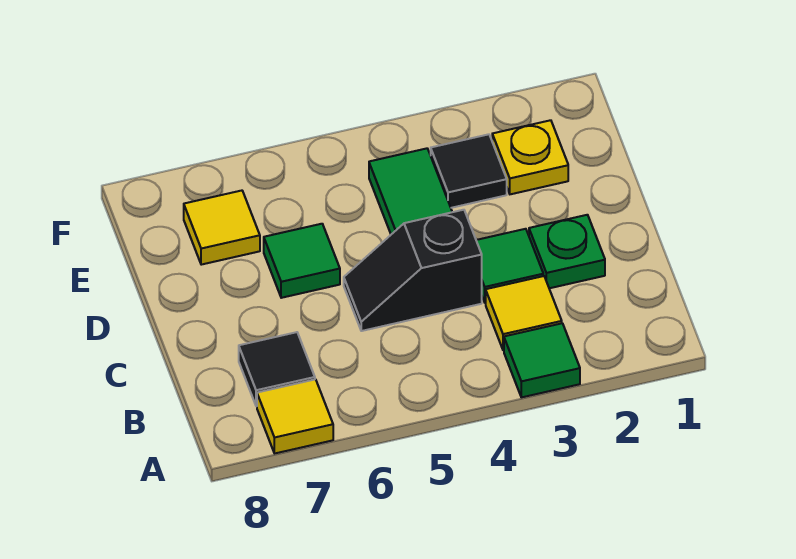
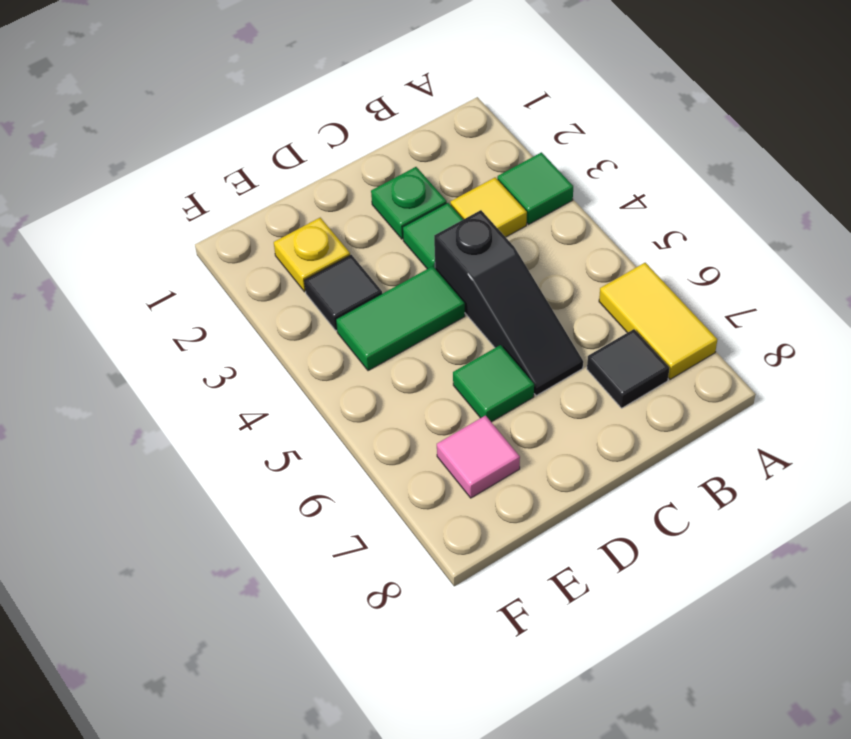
yellow 1x1 tile [257,379,333,453] -> yellow 1x2 tile [599,263,717,379]
black 1x2 slope [344,210,482,331] -> black 1x3 slope [434,210,583,396]
yellow 1x1 tile [184,191,260,265] -> pink 1x1 tile [437,416,520,498]

